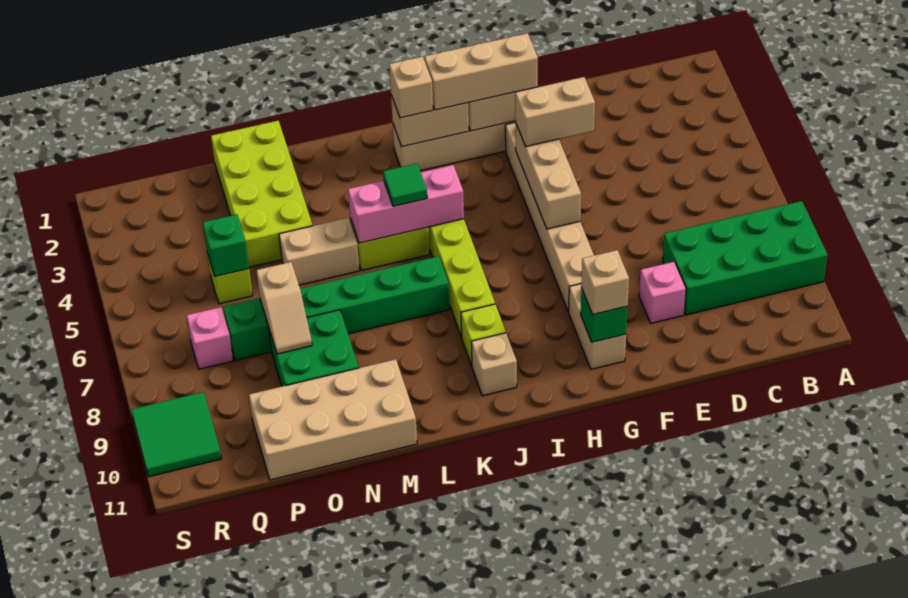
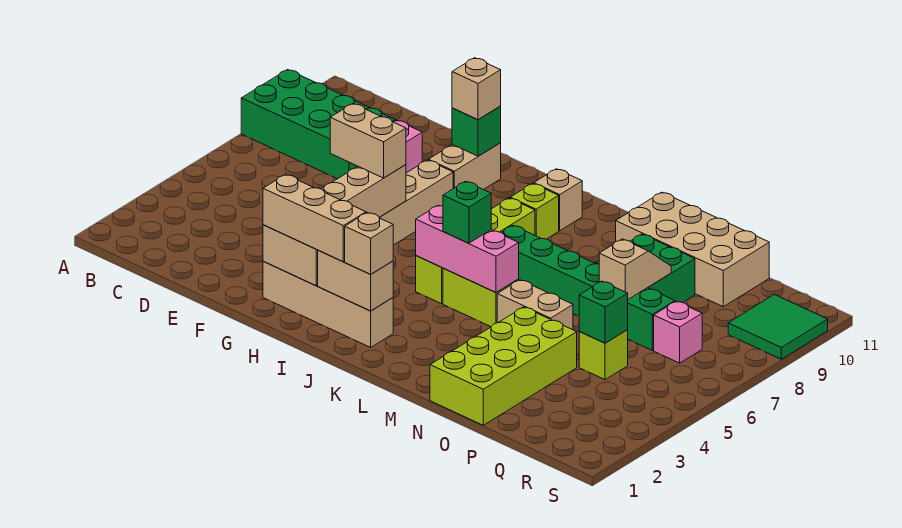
tan 1x2 brick [515,77,595,146] -> tan 1x2 brick moved to [330,104,406,178]
green 1x1 tile [383,163,427,206] -> green 1x1 brick [443,181,491,243]

